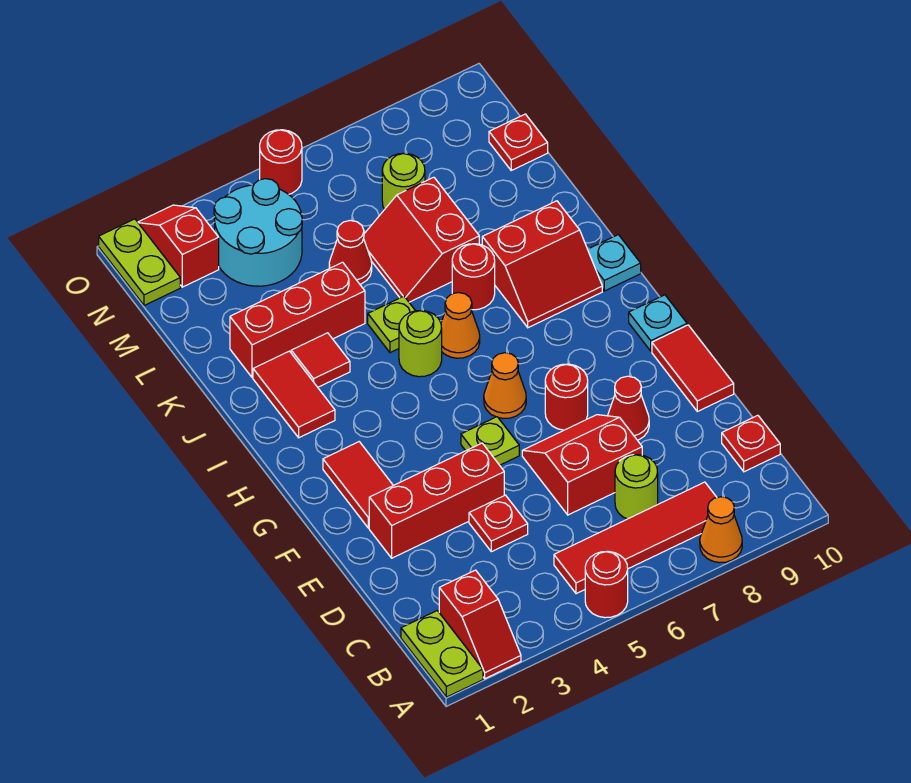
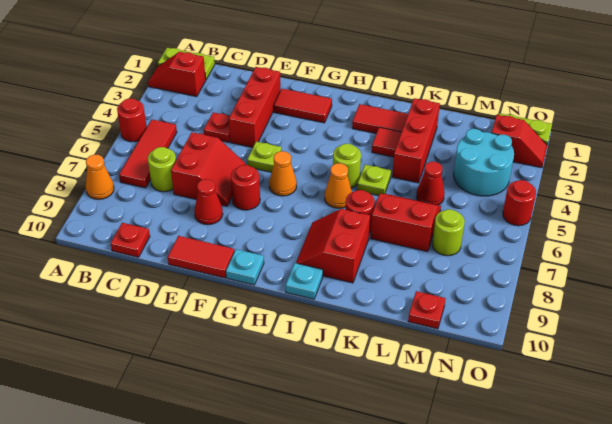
red 1x4 tile [554,482,717,594] -> red 1x3 tile [119,119,177,188]

